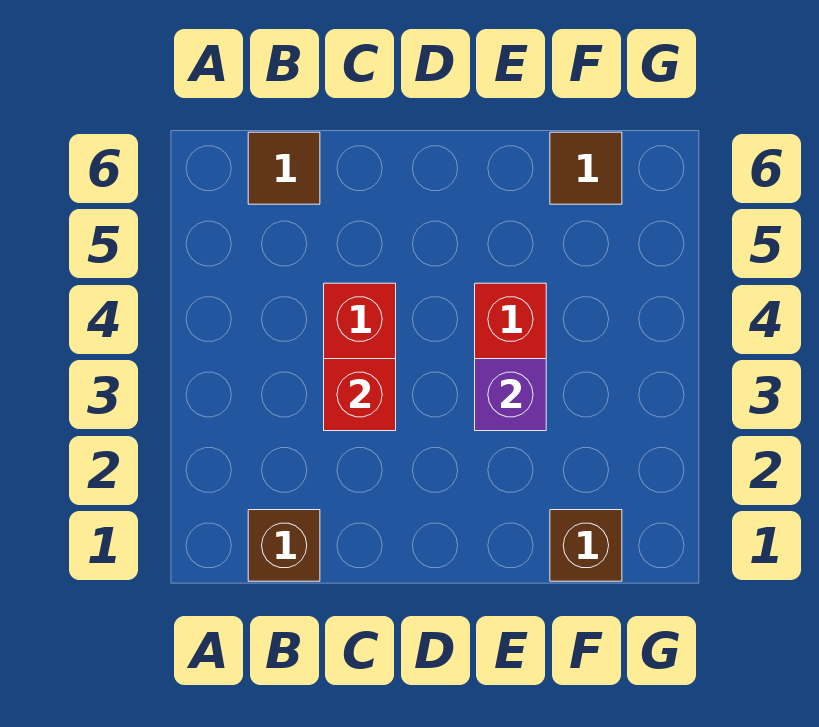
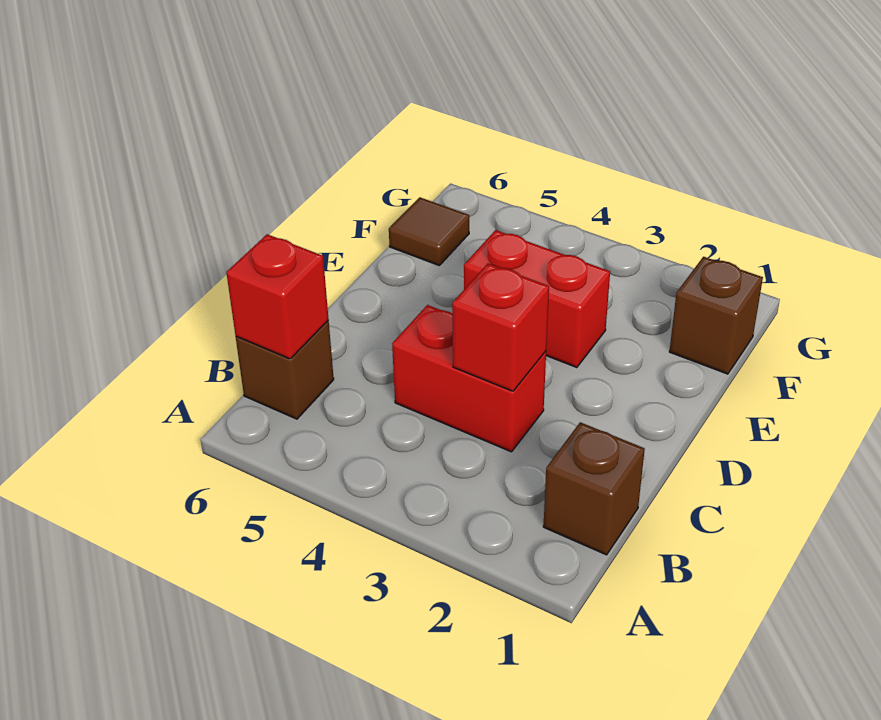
brown 1x1 tile [248,132,320,204] -> brown 1x1 brick [236,321,334,419]
none -> red 1x1 brick [226,234,329,359]
purple 1x1 brick [475,359,546,431] -> none

